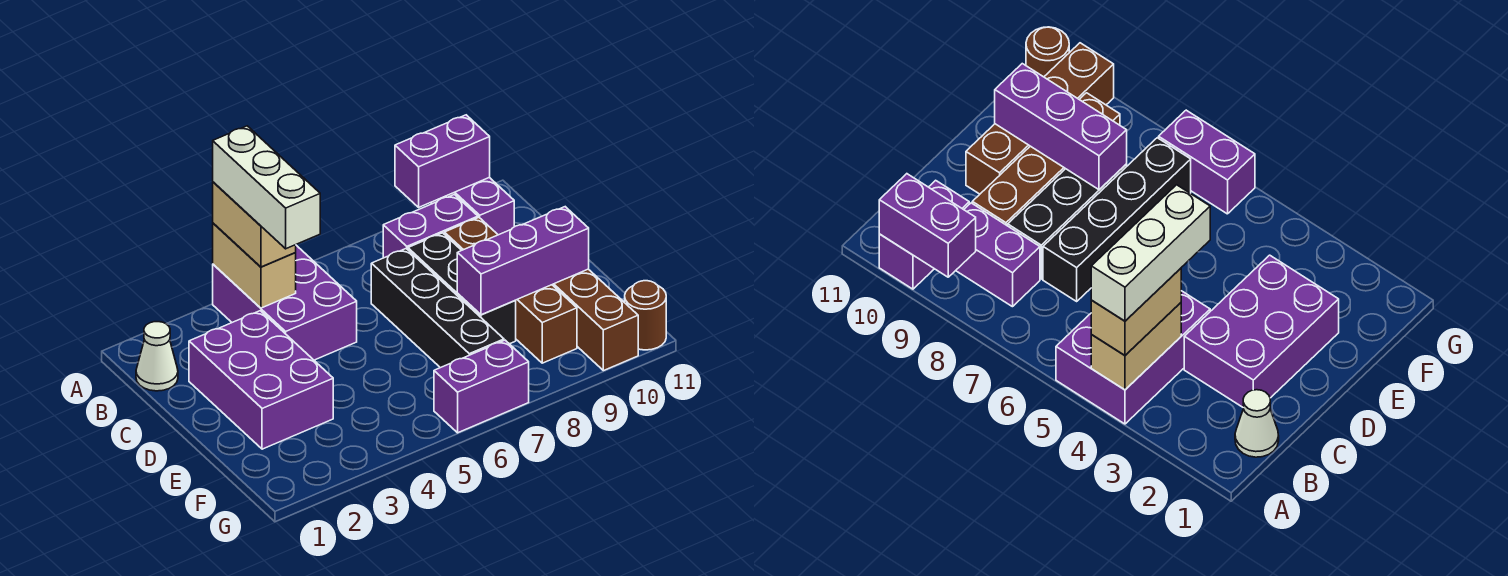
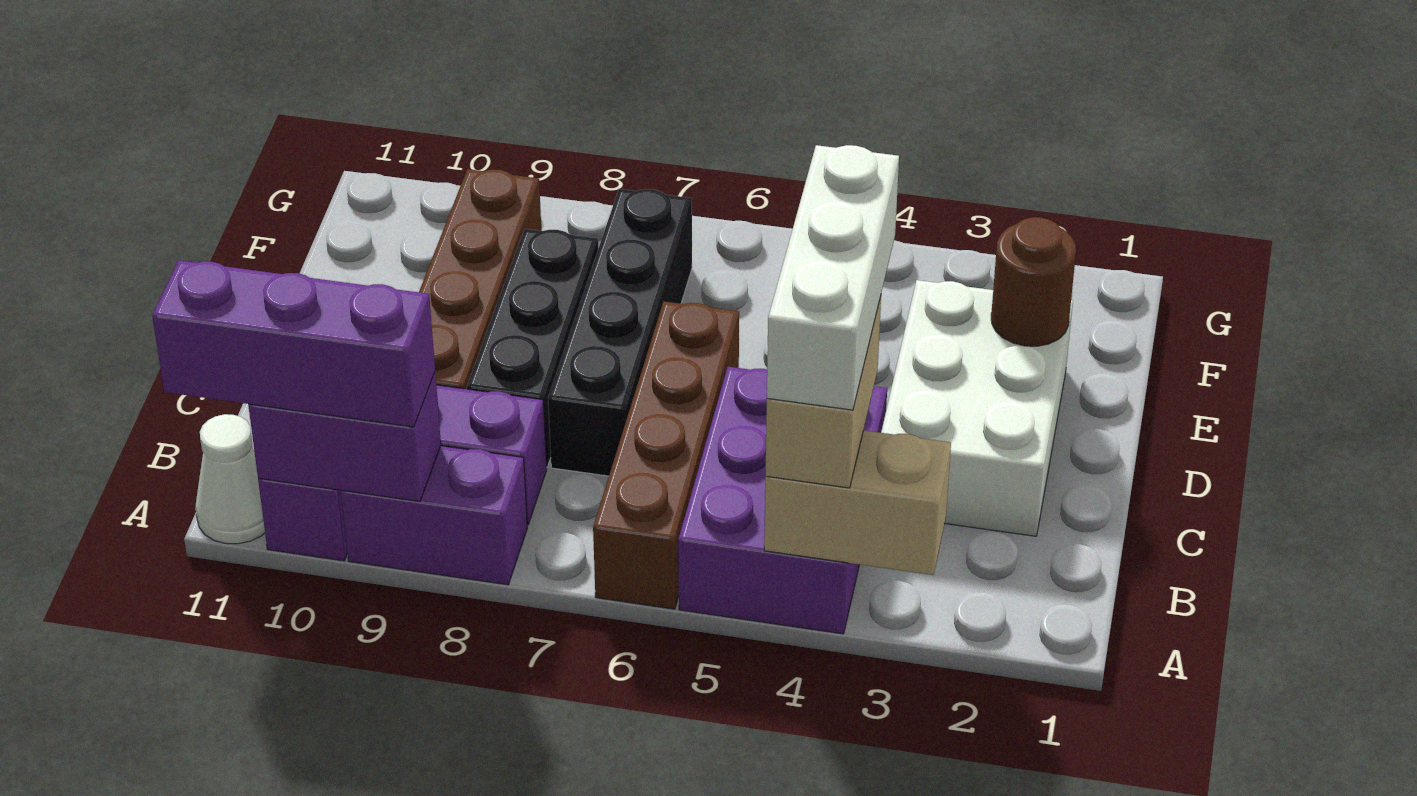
tan 1x2 brick [213,223,296,308] -> tan 1x2 brick turned to [764,430,951,575]
white 1x1 cone [136,322,178,391] -> white 1x1 cone moved to [195,414,265,544]
purple 2x3 brick [189,311,333,449] -> white 2x3 brick [881,280,1073,536]
brown 1x4 brick [552,269,638,371] -> brown 1x4 brick moved to [593,301,739,609]
purple 1x3 brick [457,207,589,315] -> purple 1x3 brick moved to [152,260,435,427]
purple 1x2 brick [434,340,529,433] -> purple 1x2 brick moved to [341,446,527,585]
brown 1x1 round brick [625,281,666,350] -> brown 1x1 round brick moved to [991,217,1076,346]

